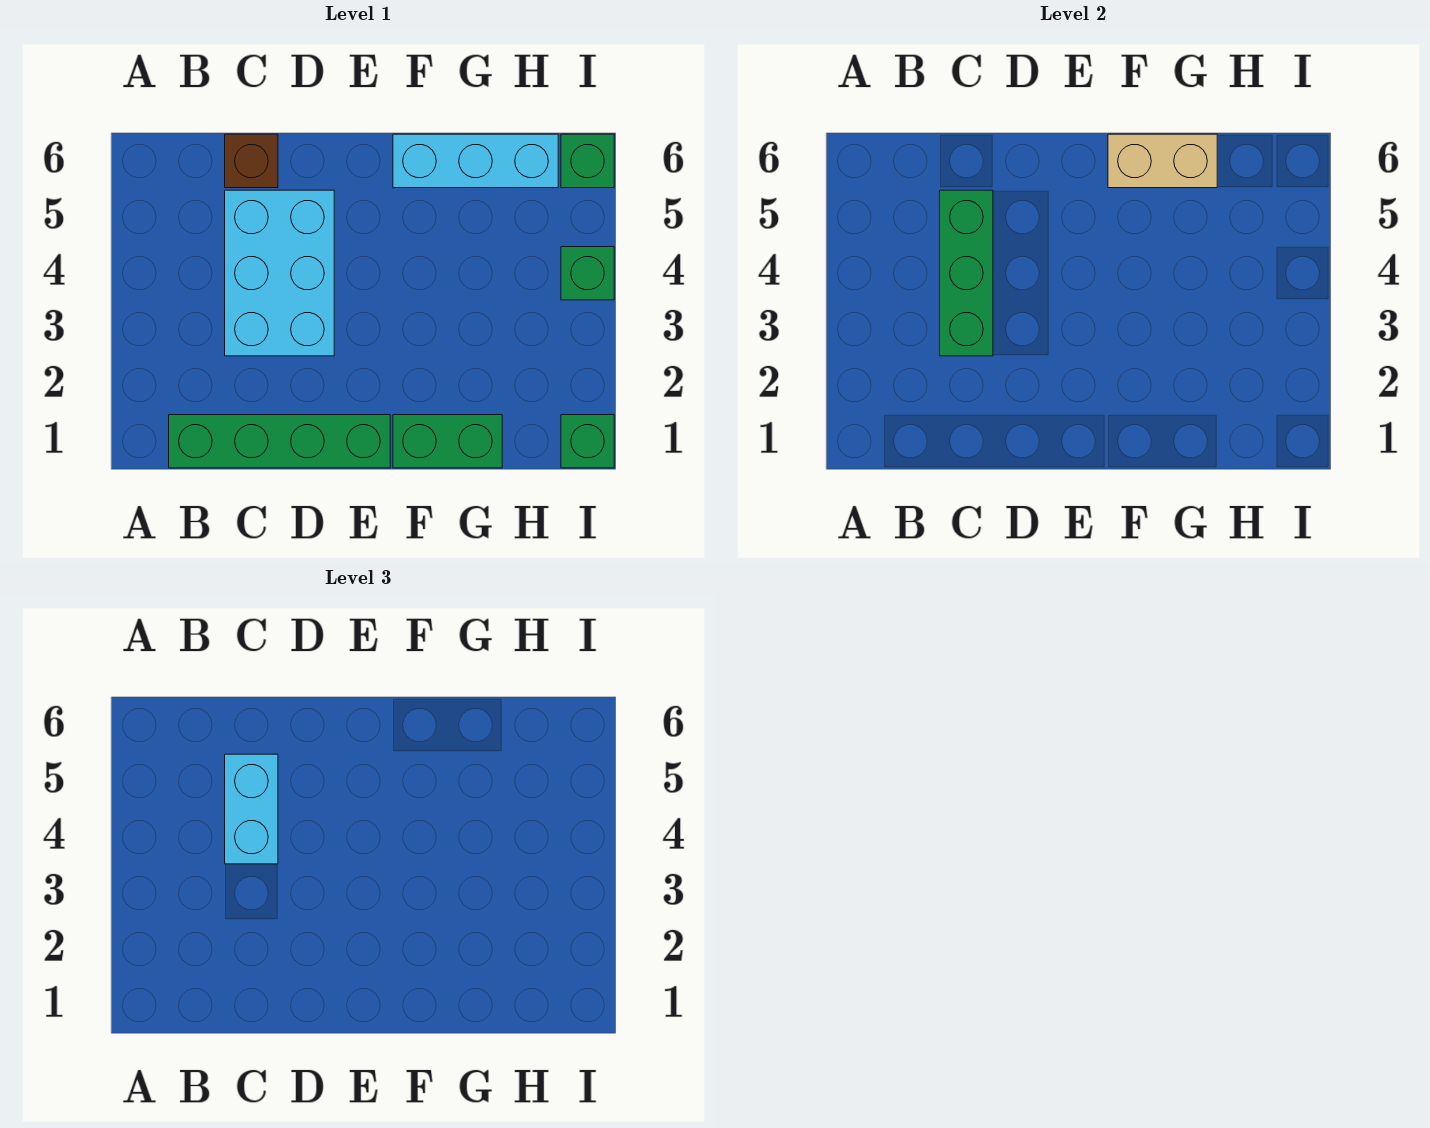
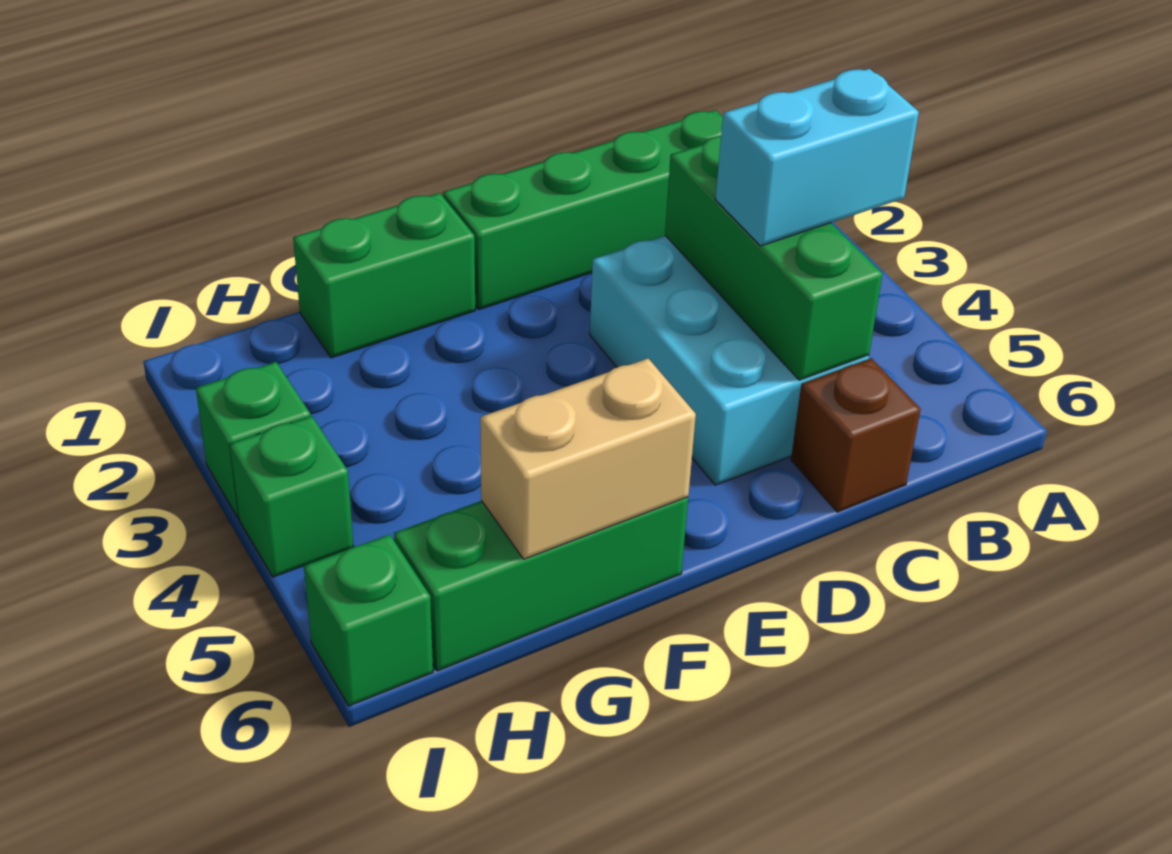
cyan 1x2 brick [225,754,278,864] -> cyan 1x2 brick turned to [715,69,919,246]
cyan 1x3 brick [393,134,558,188] -> green 1x3 brick [394,497,688,671]
green 1x1 brick [561,415,614,468] -> green 1x1 brick moved to [196,362,310,518]

